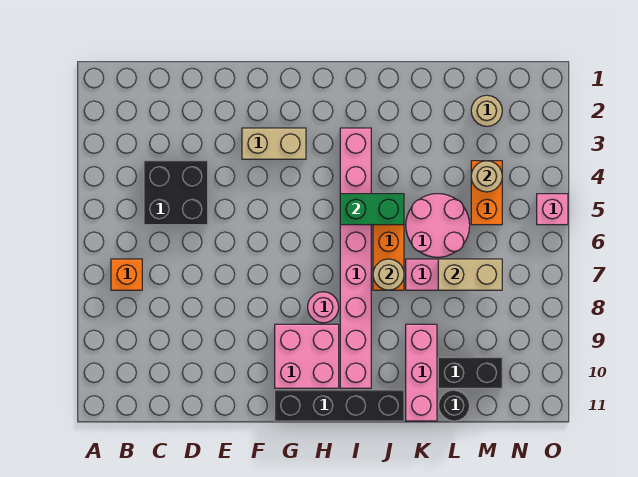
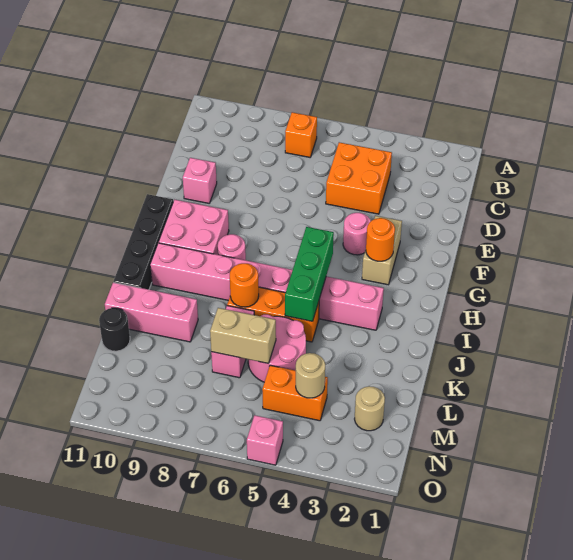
black 2x2 brick [144,161,208,225] -> orange 2x2 brick [326,142,392,214]
none -> pink 1x1 brick [183,158,217,203]
none -> pink 1x1 round brick [343,213,371,255]
none -> orange 1x1 round brick [366,218,395,261]
green 1x2 brick [340,194,404,225] -> green 1x3 brick [285,227,334,321]
tan 1x1 round brick [373,259,404,290] -> orange 1x1 round brick [230,263,259,307]
tan 1x2 brick [438,259,502,290] -> tan 1x2 brick turned to [210,308,276,364]
black 1x2 brick [438,357,502,388] -> none

